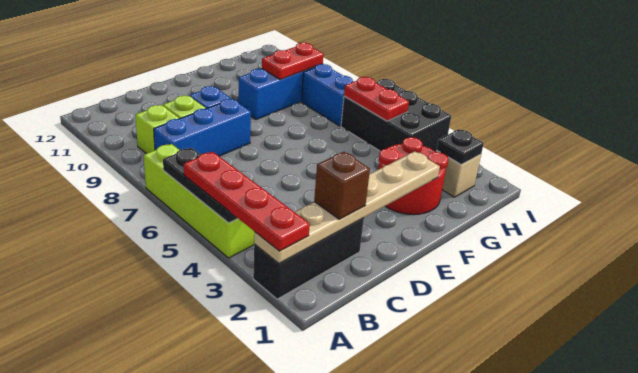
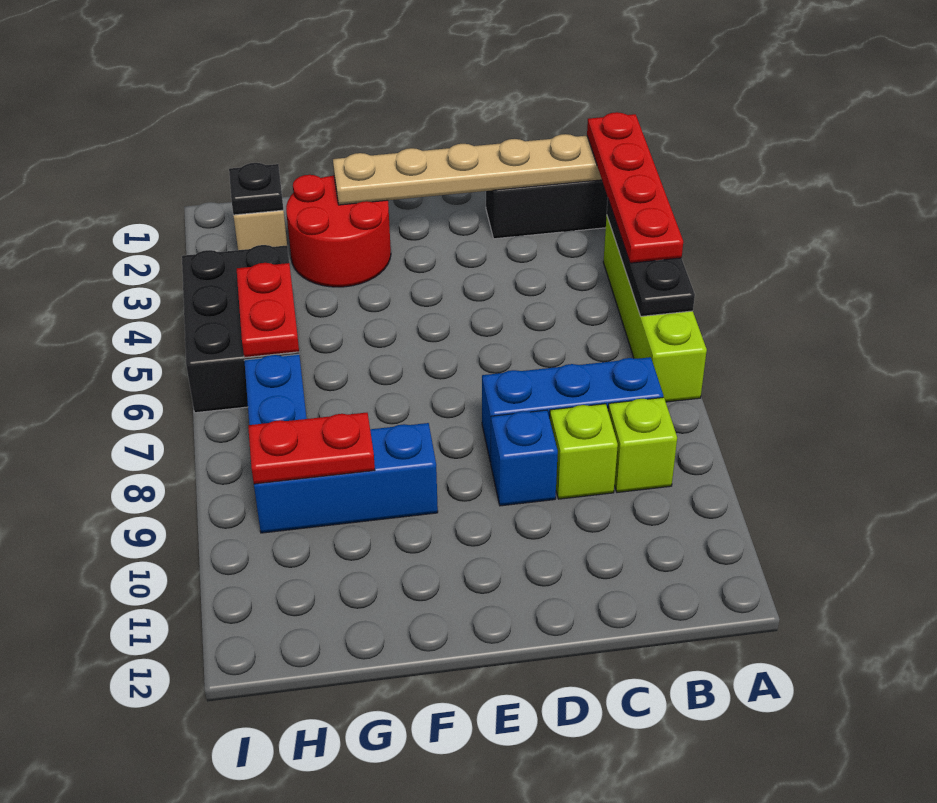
brown 1x1 brick [314,152,370,219] -> none

